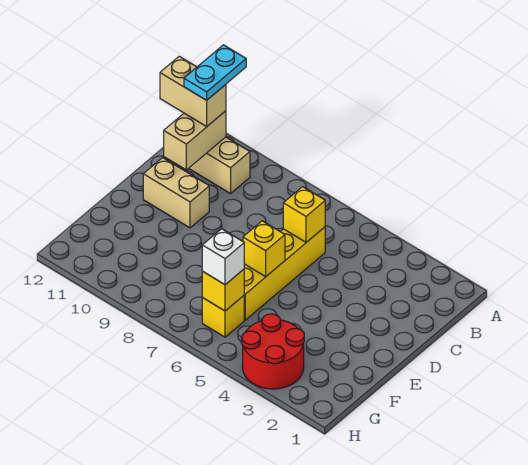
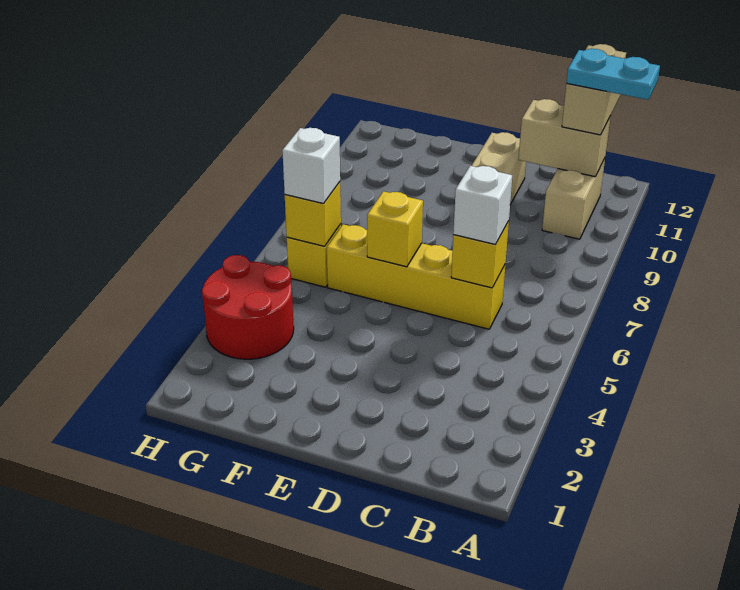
none -> white 1x1 brick [453,166,512,244]

